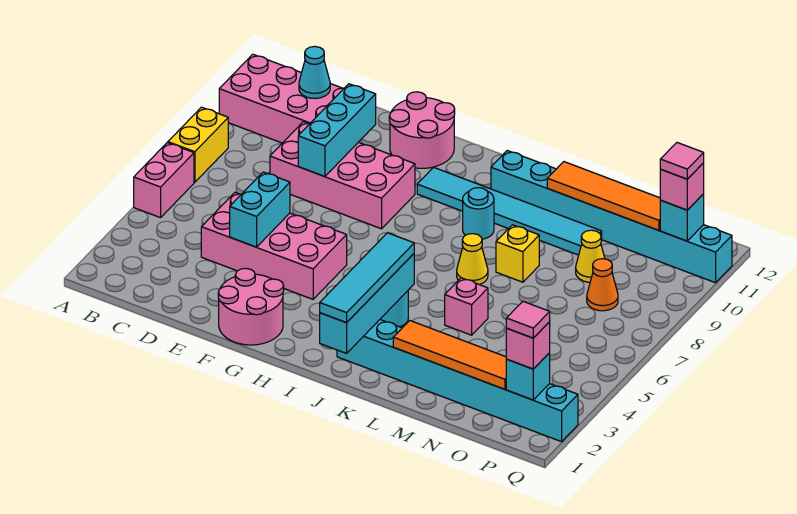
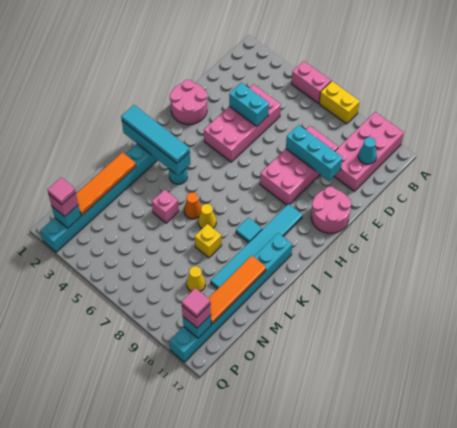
cyan 1x1 round brick [463,188,494,239] -> cyan 1x1 tile [236,218,262,243]
orange 1x1 cone [587,259,618,311] -> orange 1x1 cone moved to [184,193,202,219]

